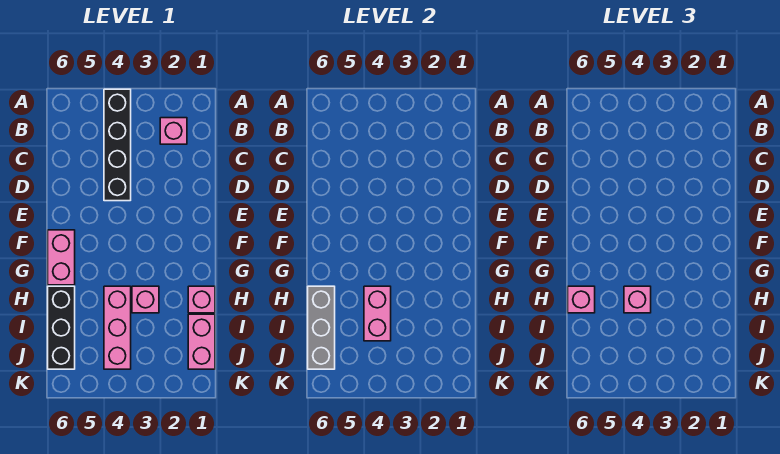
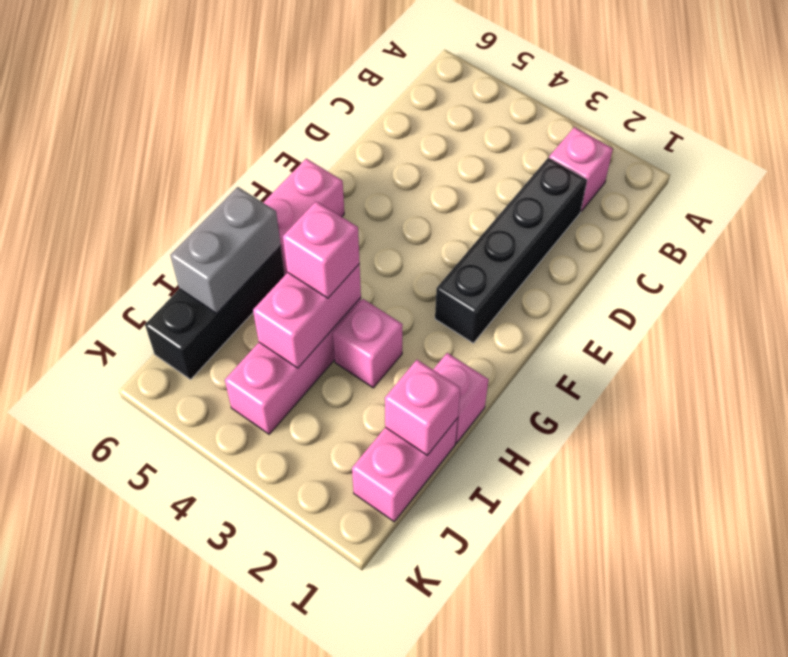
black 1x4 brick [104,89,131,201] -> black 1x4 brick moved to [435,158,587,343]
grey 1x3 brick [308,286,335,369] -> grey 1x2 brick [170,187,281,313]
pink 1x1 brick [568,286,595,313] -> pink 1x1 brick moved to [385,360,461,455]

